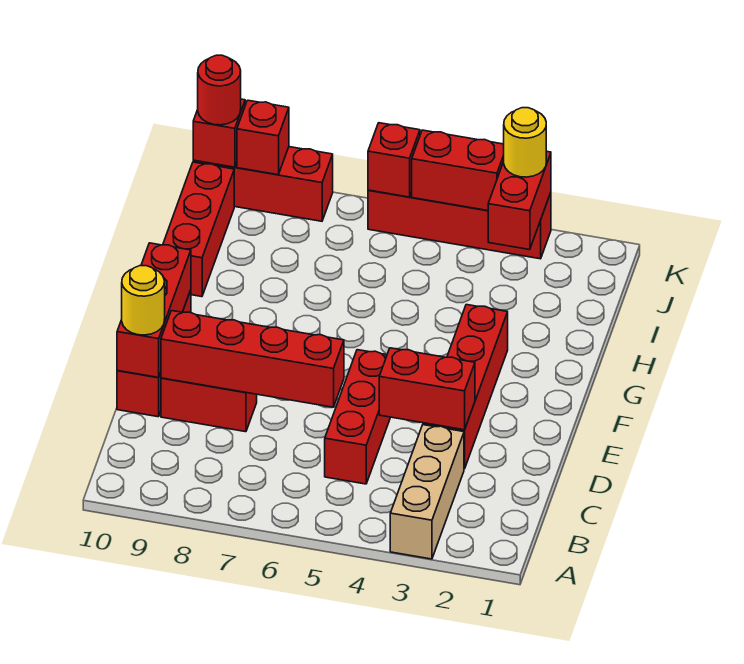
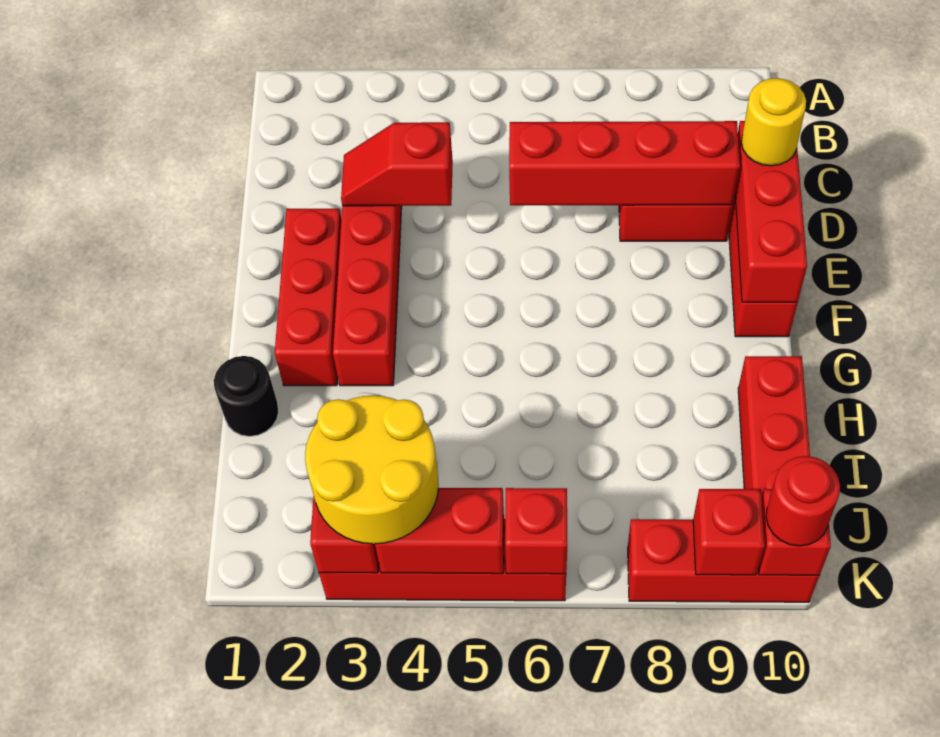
tan 1x3 brick [390,425,464,559] -> none
red 1x3 brick [325,350,391,484] -> red 1x3 brick moved to [275,209,341,386]
red 1x2 brick [379,348,475,430] -> red 1x2 slope [341,122,453,206]
none -> black 1x1 round brick [214,356,279,436]
yellow 1x1 round brick [504,108,546,177] -> yellow 2x2 round brick [305,396,439,544]

